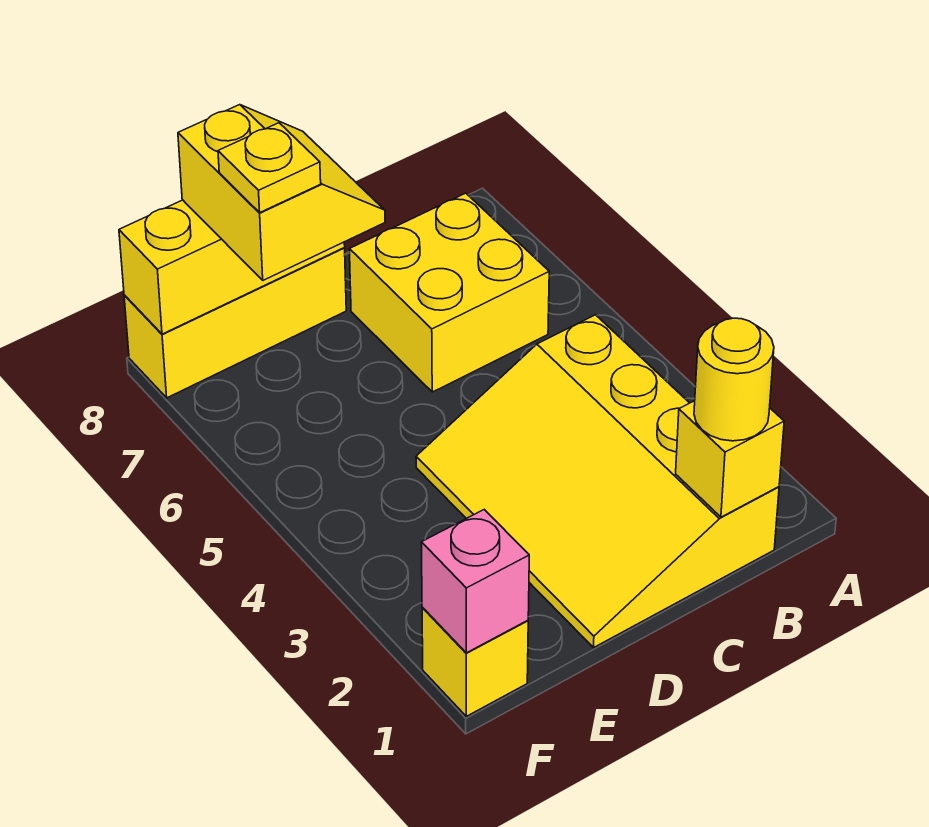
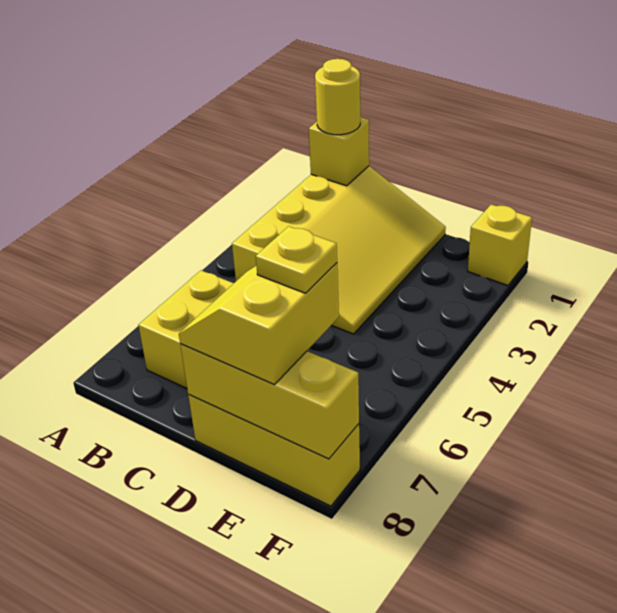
pink 1x1 brick [421,510,529,653] -> none

